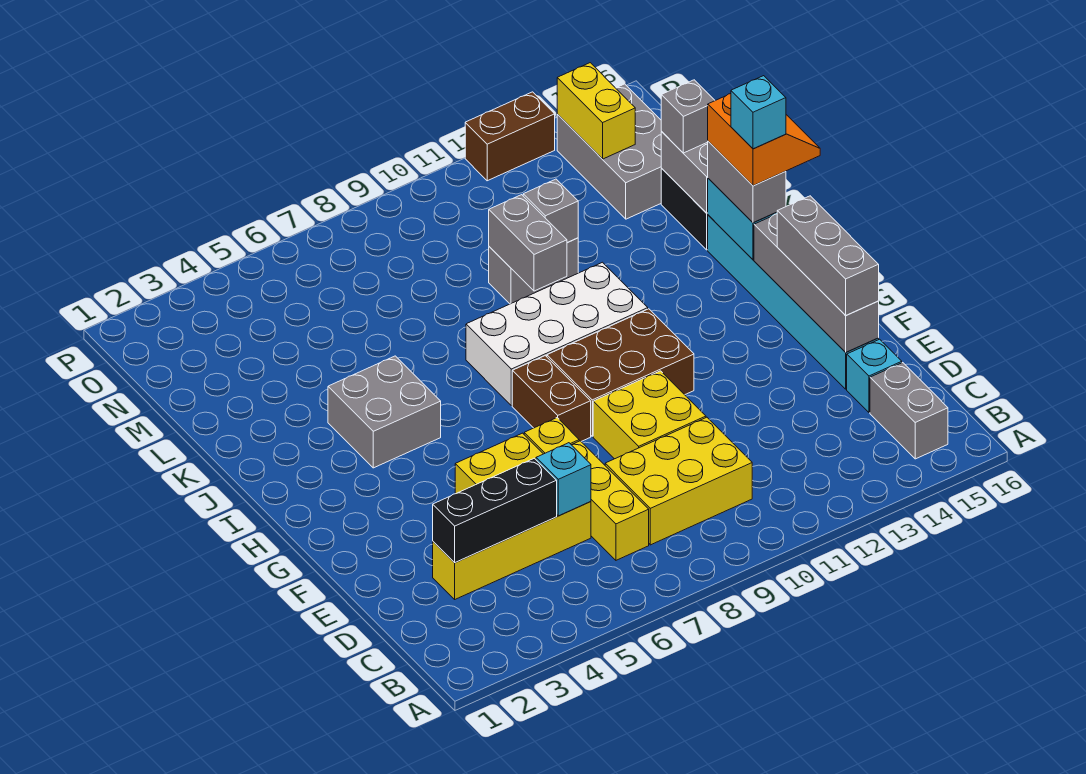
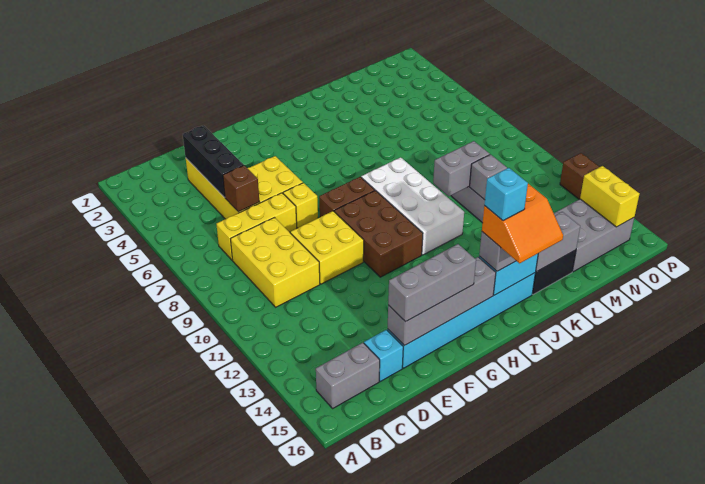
cyan 1x1 brick [536,443,591,516] -> brown 1x1 brick [223,165,259,212]
grey 2x2 brick [328,356,441,468] -> none
grey 1x1 brick [661,80,715,153] -> none
yellow 1x2 brick [557,63,635,159] -> yellow 1x2 brick turned to [580,166,639,227]

